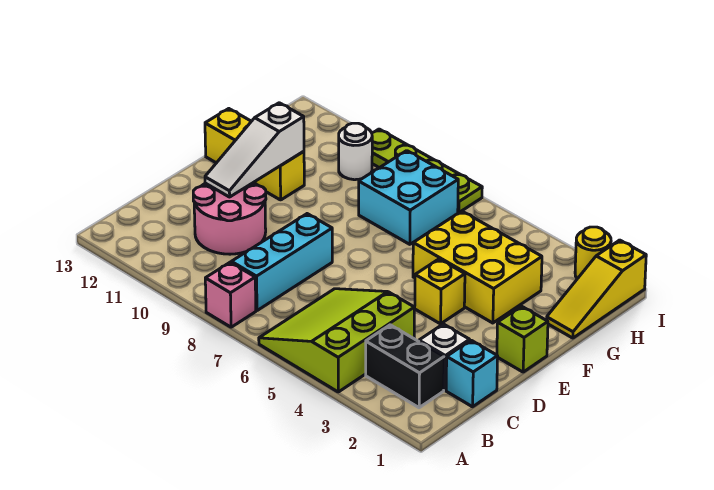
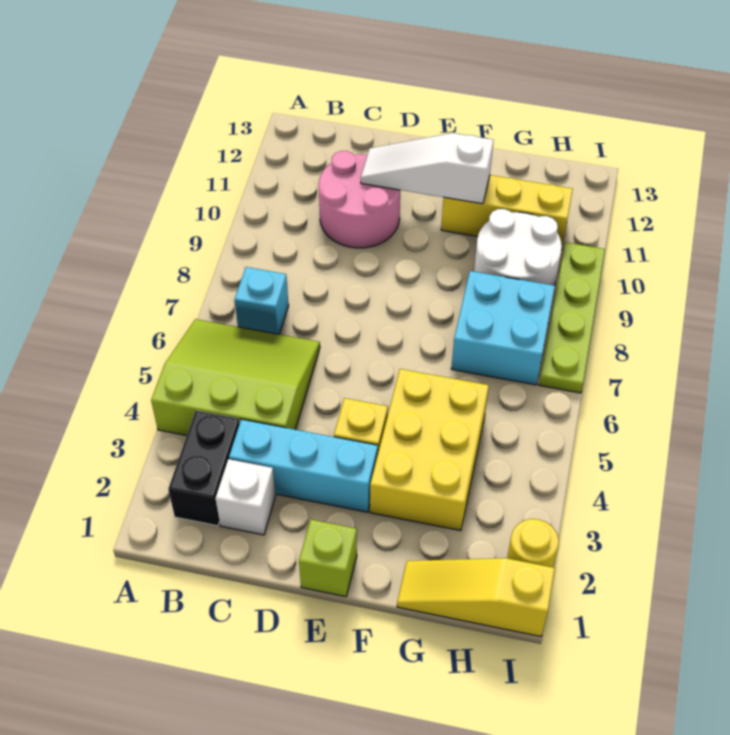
pink 1x1 brick [205,262,256,327] -> none
cyan 1x3 brick [231,214,332,311] -> cyan 1x3 brick moved to [229,419,378,512]
cyan 1x1 brick [446,340,498,407] -> cyan 1x1 brick moved to [235,267,289,334]
yellow 1x3 brick [205,109,304,200] -> yellow 1x3 brick turned to [441,175,573,246]
white 1x1 round brick [339,123,372,180] -> white 2x2 round brick [474,209,562,286]

